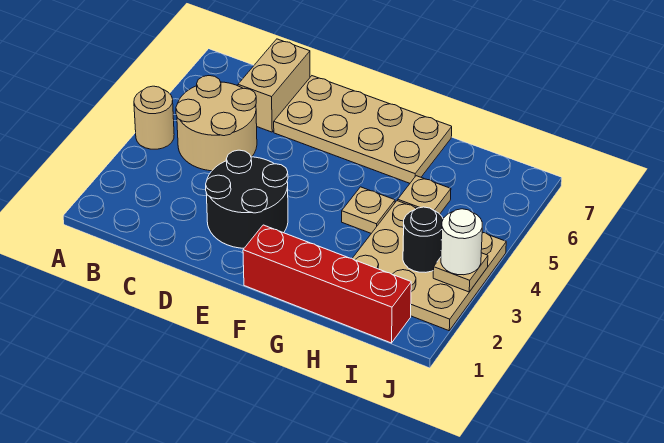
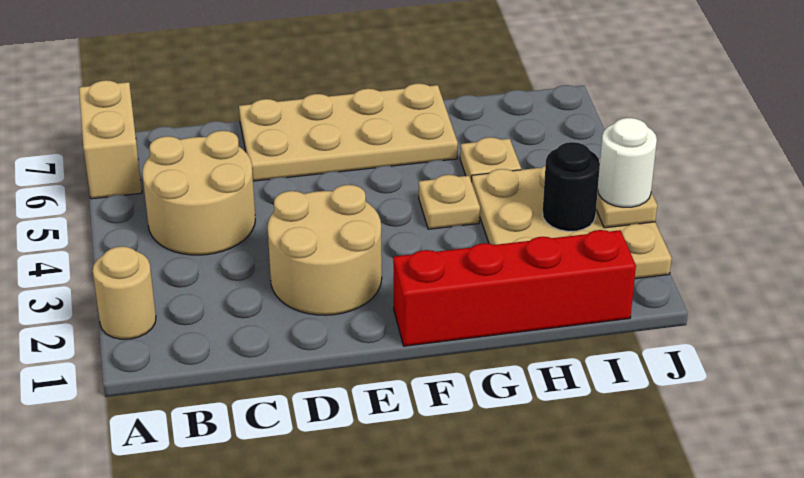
tan 1x1 round brick [134,86,174,149] -> tan 1x1 round brick moved to [93,246,156,339]
tan 1x2 brick [238,39,310,132] -> tan 1x2 brick moved to [79,80,142,199]
black 2x2 round brick [206,150,288,248] -> tan 2x2 round brick [268,185,382,315]

